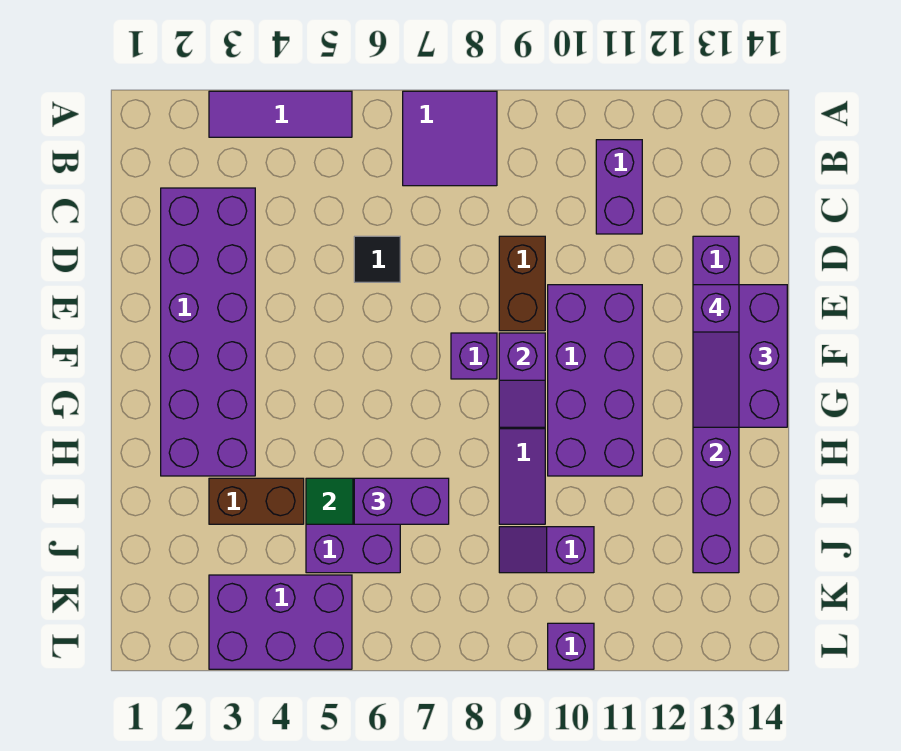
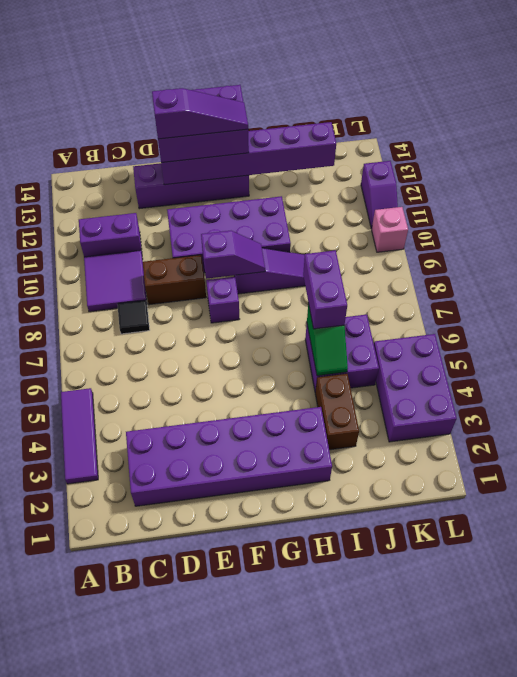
purple 2x2 tile [403,91,497,186] -> purple 2x2 tile moved to [84,250,147,312]
black 1x1 tile [354,236,400,282] -> black 1x1 tile moved to [118,300,150,334]
purple 1x2 slope [499,527,594,573] -> purple 1x2 slope moved to [361,161,398,229]
purple 1x1 brick [548,623,594,669] -> pink 1x1 brick [372,207,408,252]

